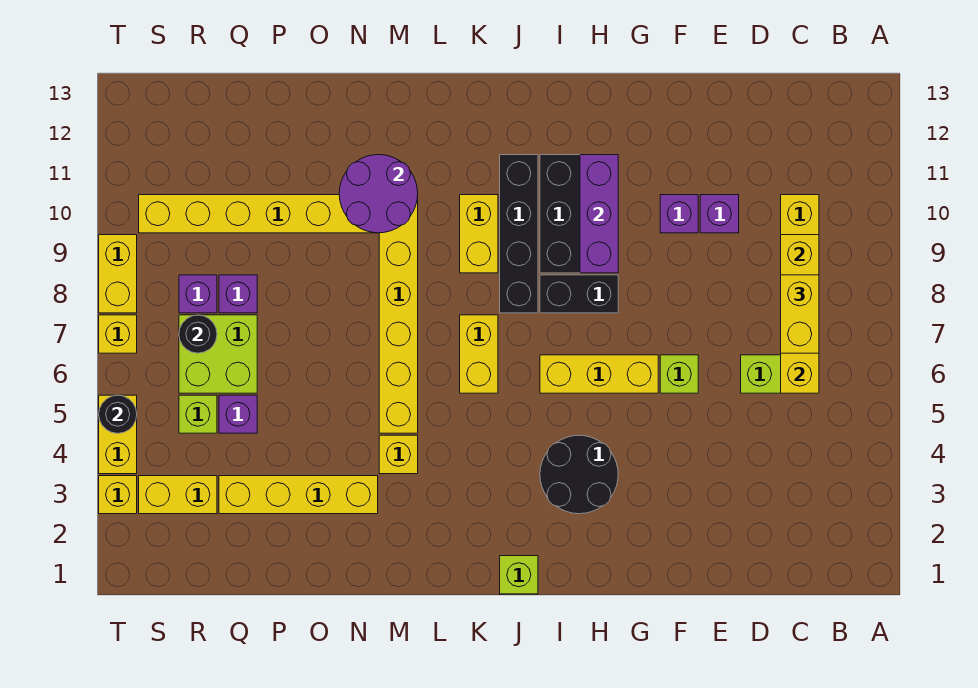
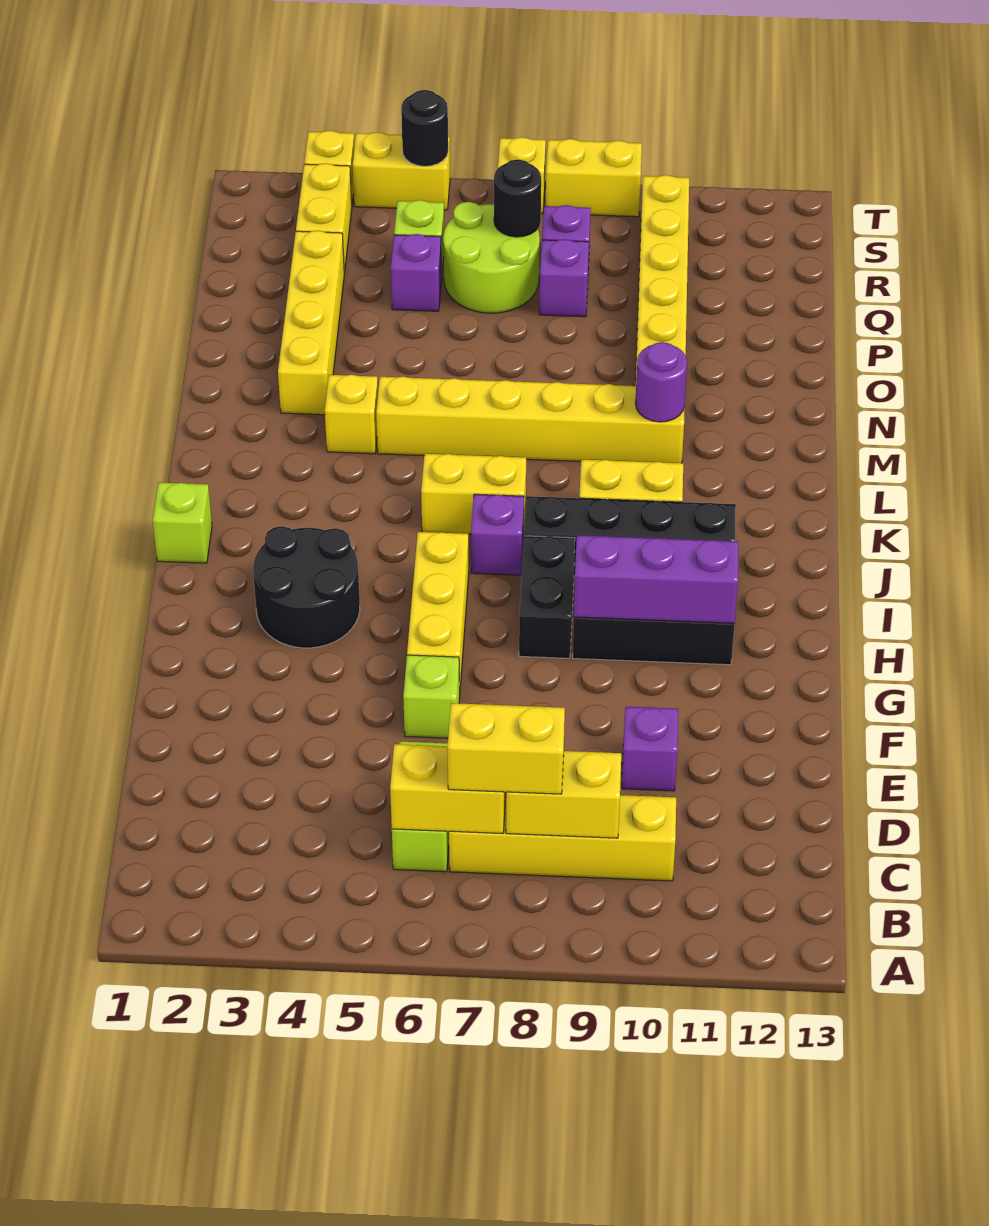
purple 1x1 brick [660,195,698,233] -> purple 1x1 brick moved to [471,494,524,575]
purple 2x2 round brick [339,155,418,233] -> purple 1x1 round brick [635,342,687,422]
lime 2x2 brick [179,315,257,393] -> lime 2x2 round brick [443,202,540,313]

